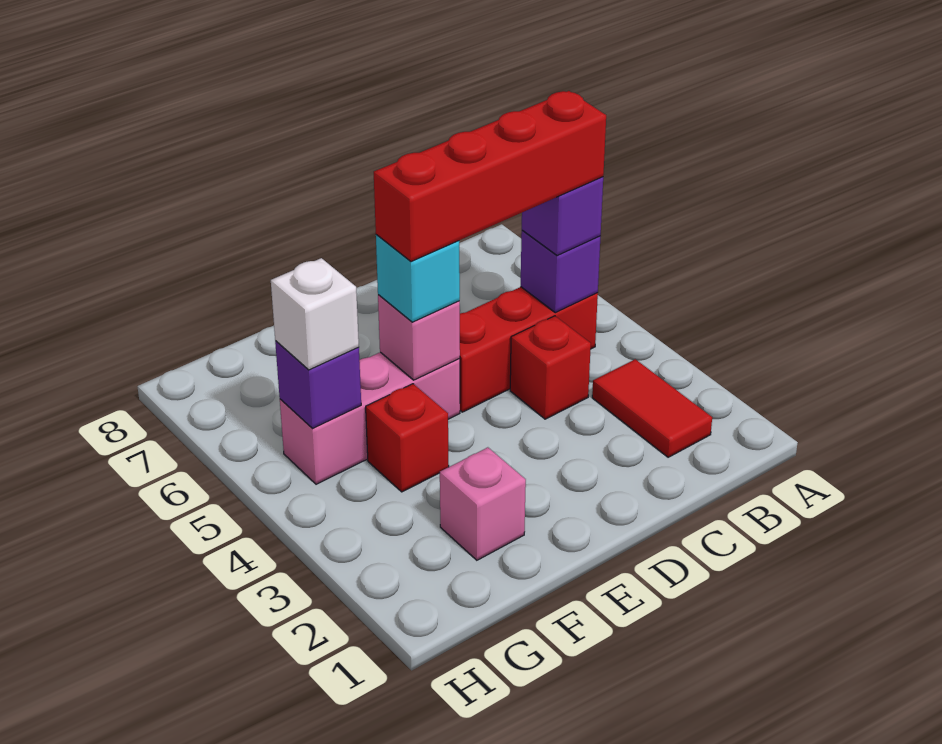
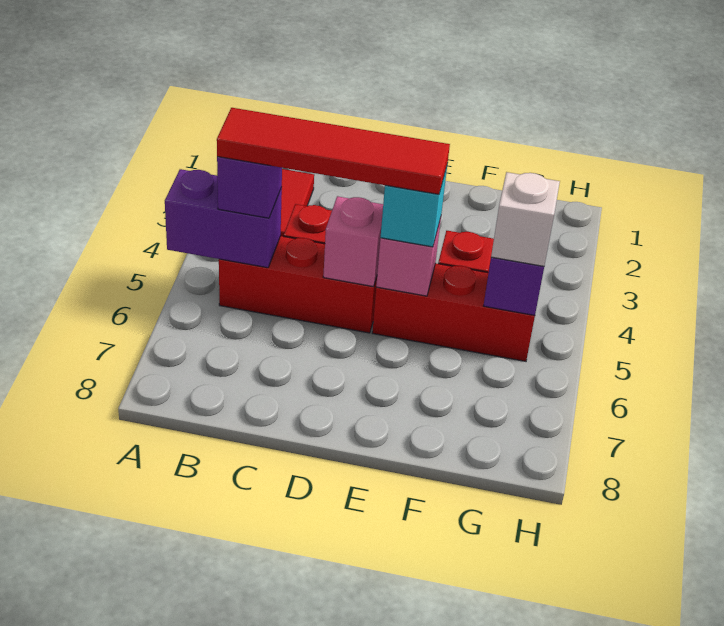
purple 1x1 brick [521,230,600,313] -> purple 1x2 brick [165,169,282,268]
red 1x4 brick [374,91,606,262] -> red 1x4 tile [217,108,450,194]
pink 1x3 brick [280,352,460,484] -> red 1x3 brick [372,263,535,361]
pink 1x1 brick [440,447,526,560] -> pink 1x1 brick moved to [323,196,383,287]

